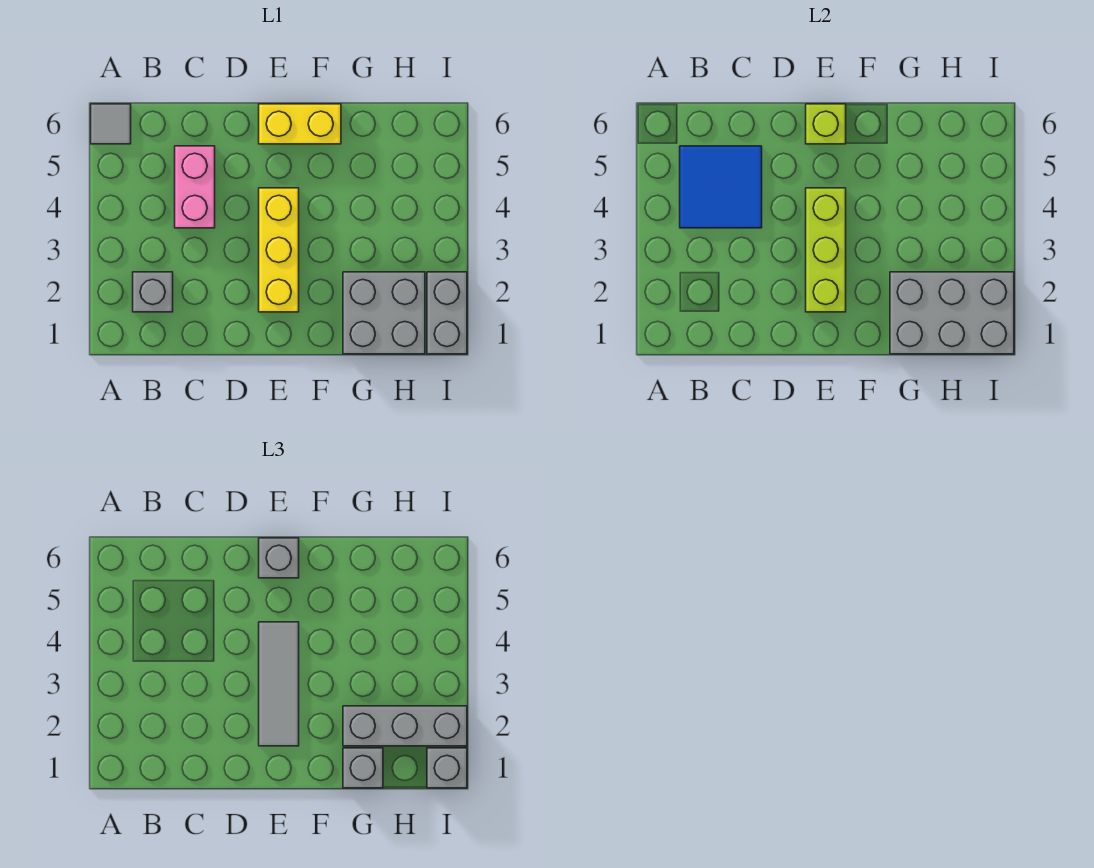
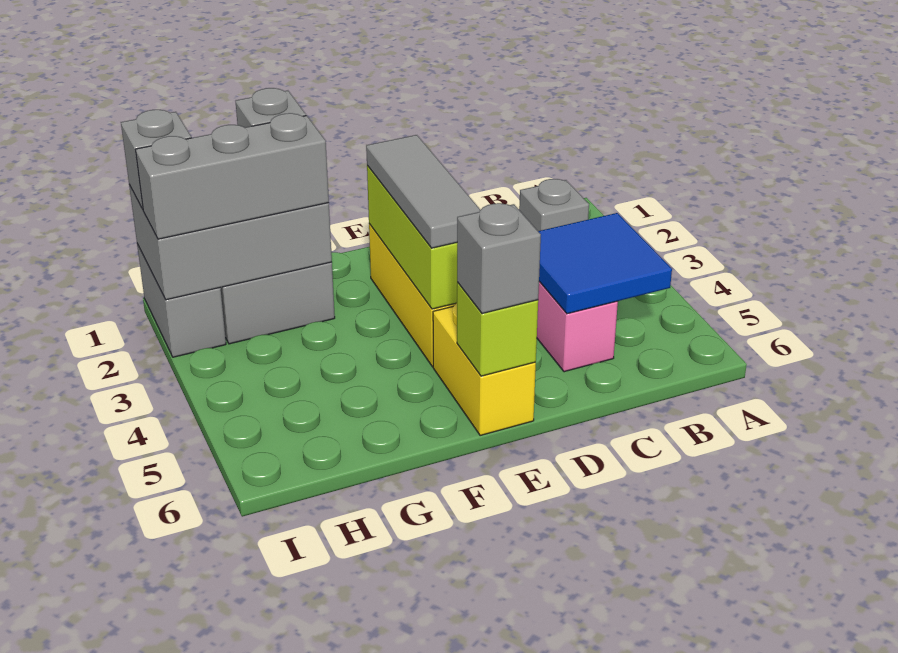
grey 1x1 tile [91,104,131,144] -> none
yellow 1x2 brick [259,104,341,144] -> yellow 1x2 brick turned to [433,303,536,436]

